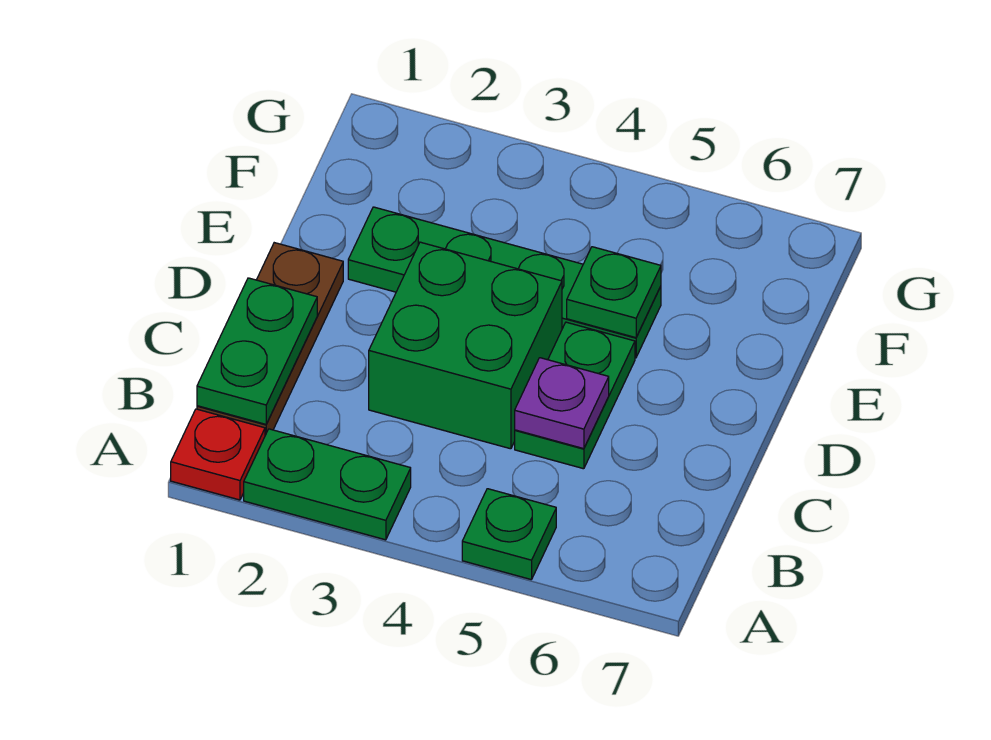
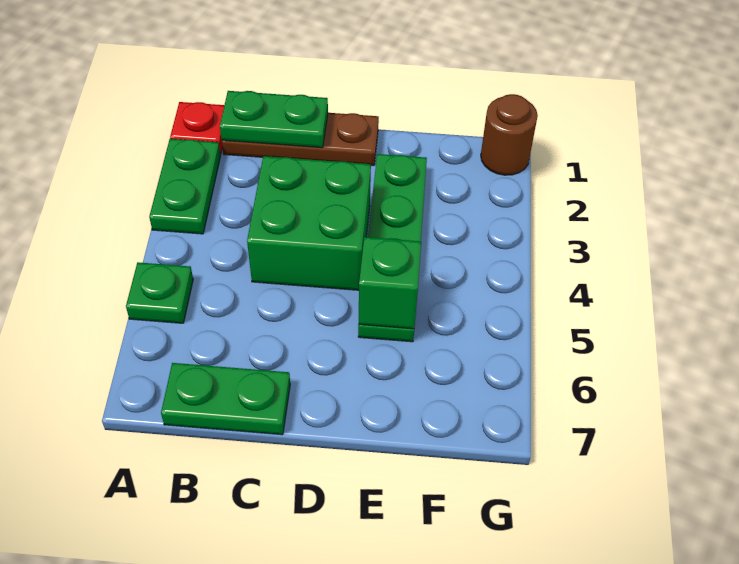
green 1x2 plate [515,322,635,469] -> green 1x2 plate moved to [161,363,290,435]
purple 1x1 plate [515,358,609,449] -> none
green 1x1 plate [567,247,661,338] -> green 1x1 brick [359,237,421,329]
none -> brown 1x1 round brick [481,94,538,175]

